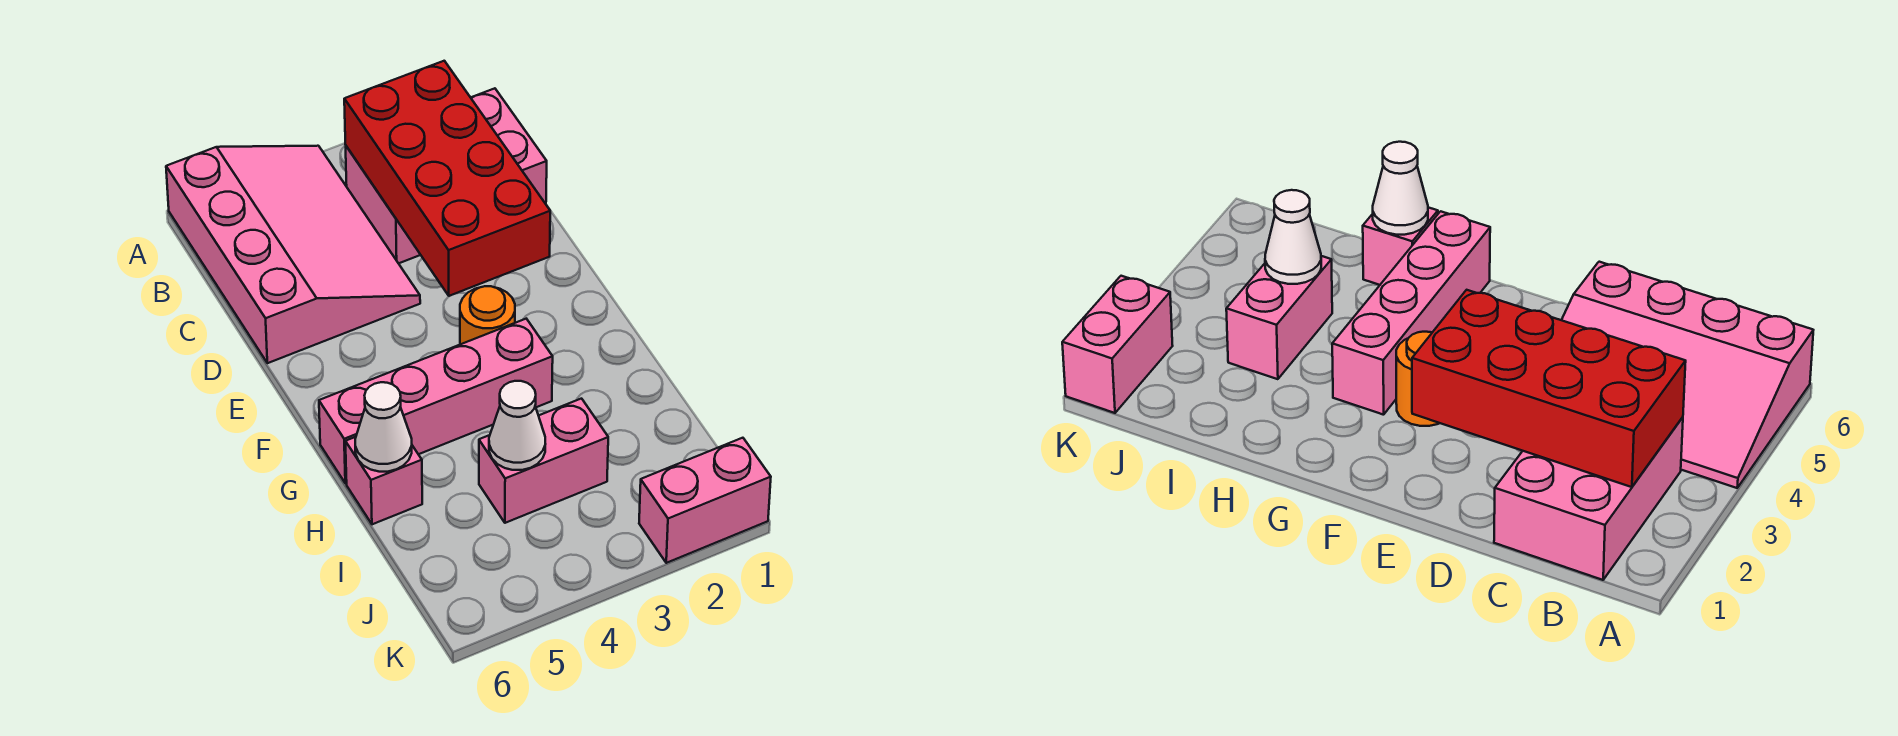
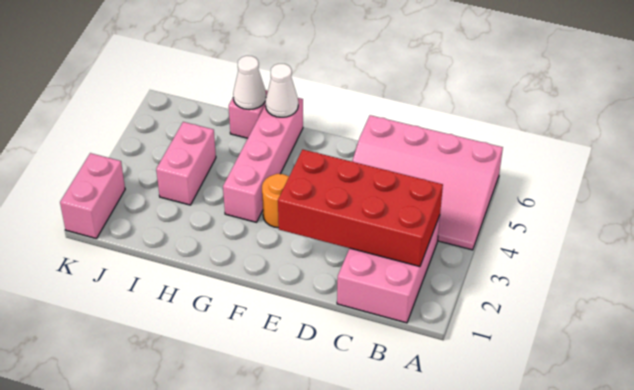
white 1x1 cone [489,381,545,470] -> white 1x1 cone moved to [265,64,298,117]

